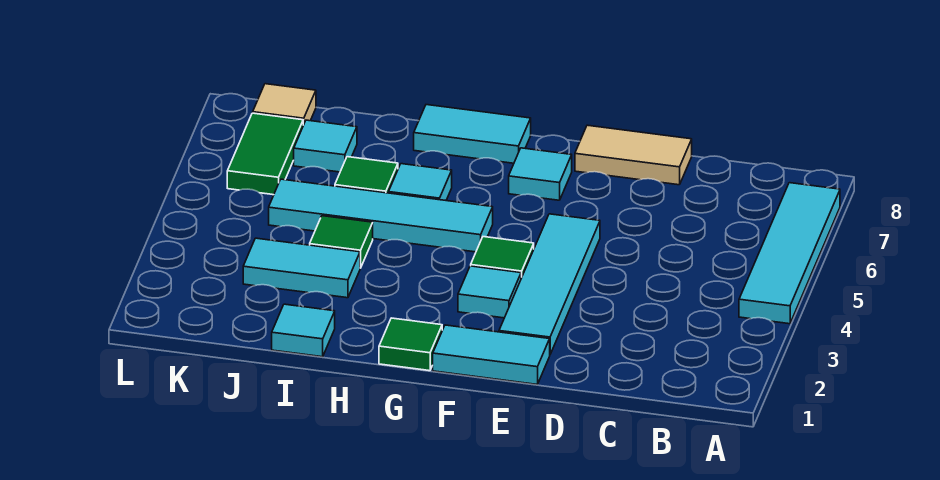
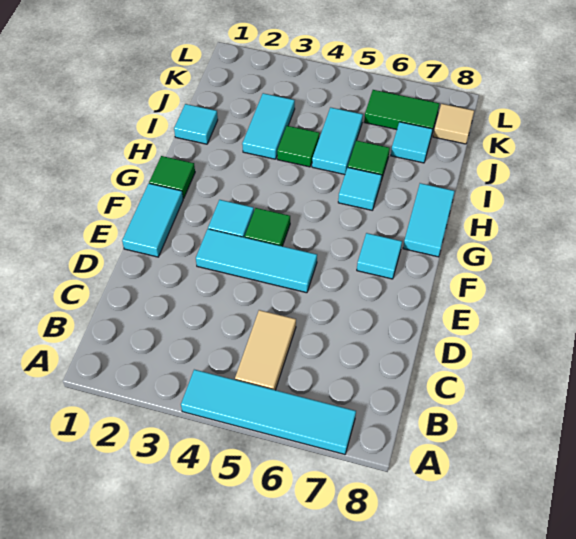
tan 1x2 tile [575,125,692,185] -> tan 1x2 tile moved to [235,310,296,390]
cyan 1x4 tile [499,214,600,354] -> cyan 1x3 tile [196,229,317,293]
cyan 1x4 tile [269,179,493,252] -> cyan 1x2 tile [312,107,363,175]

